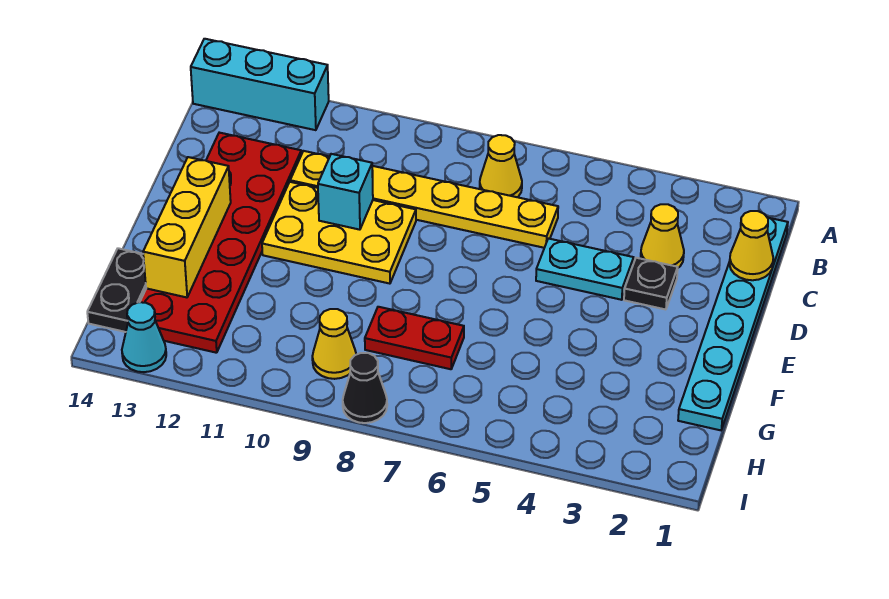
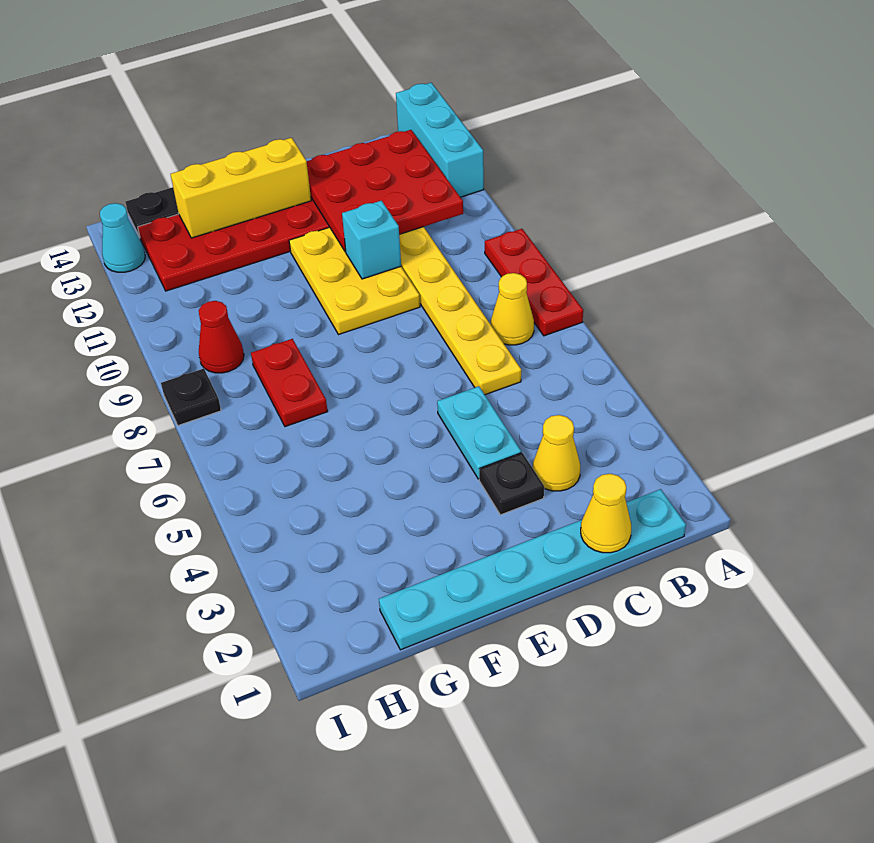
none -> red 1x3 plate [485,229,583,336]
none -> red 3x3 plate [307,130,463,252]
yellow 1x1 cone [312,309,356,379] -> red 1x1 cone [199,301,244,373]
black 1x1 cone [343,353,387,423] -> black 1x1 plate [161,369,221,426]

